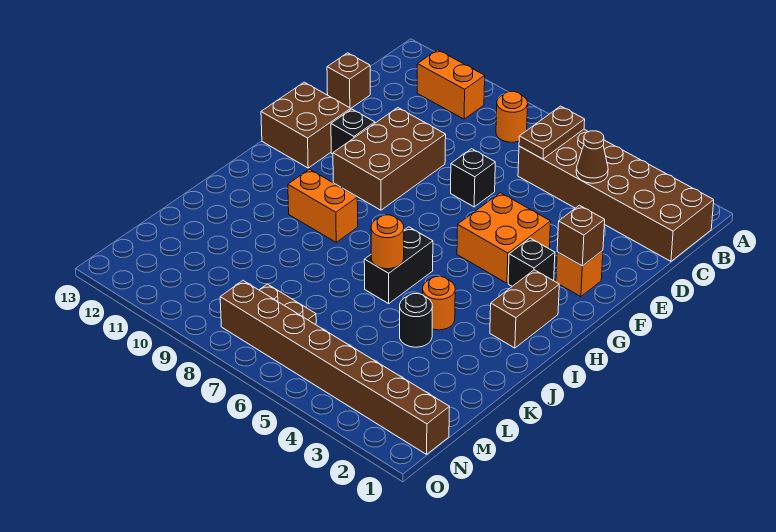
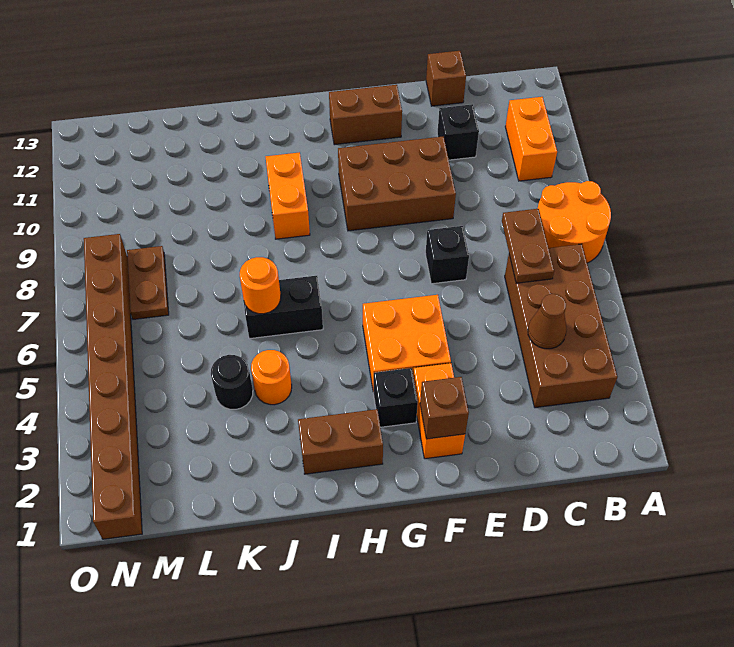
brown 2x6 brick [518,129,714,261] -> brown 2x4 brick [505,244,617,408]
brown 1x2 plate [519,106,585,159] -> brown 1x2 plate turned to [502,209,554,283]
orange 1x1 round brick [496,91,528,142] -> orange 2x2 round brick [538,181,611,263]
orange 1x1 brick [556,251,603,297] -> orange 1x2 brick [413,363,465,459]
black 1x1 brick [331,109,375,154] -> black 1x1 brick moved to [437,104,479,160]
brown 2x2 brick [261,82,351,168] -> brown 1x2 brick [329,85,402,145]

